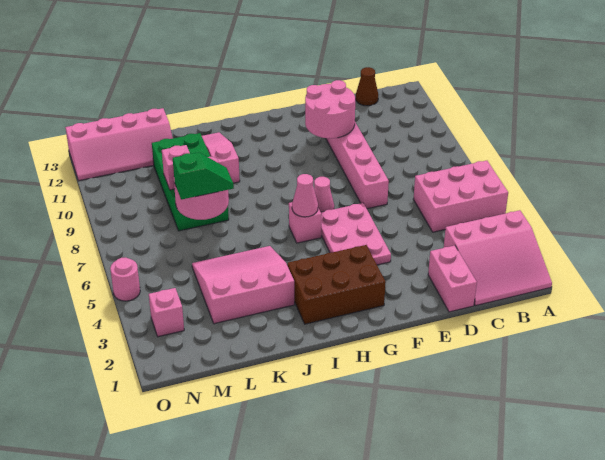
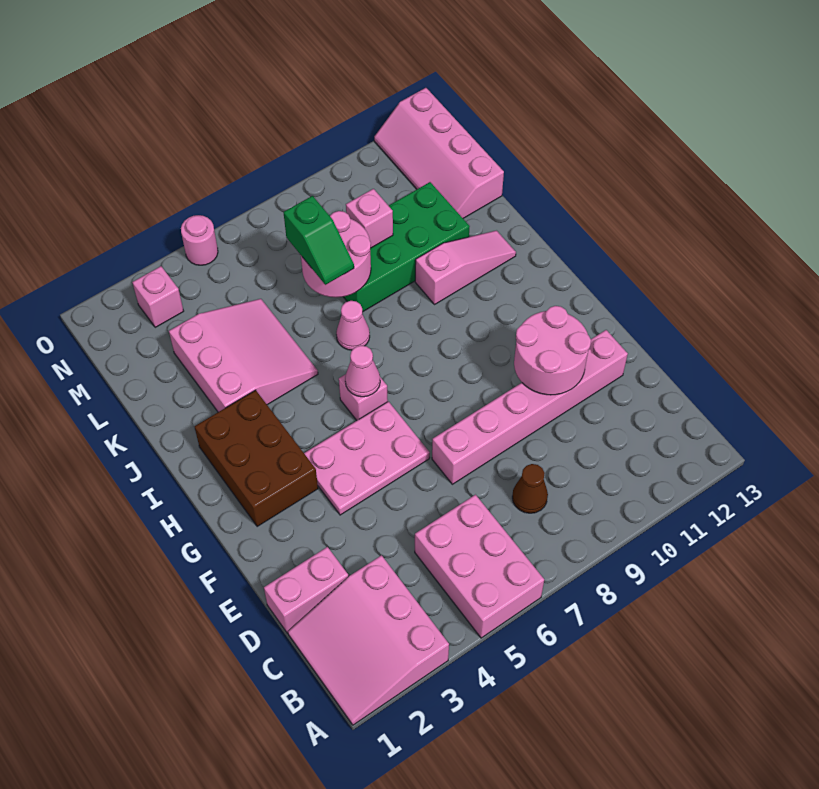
brown 1x1 cone [356,67,378,106] -> brown 1x1 cone moved to [512,464,548,513]
pink 1x1 cone [314,177,334,212] -> pink 1x1 cone moved to [336,301,370,350]

